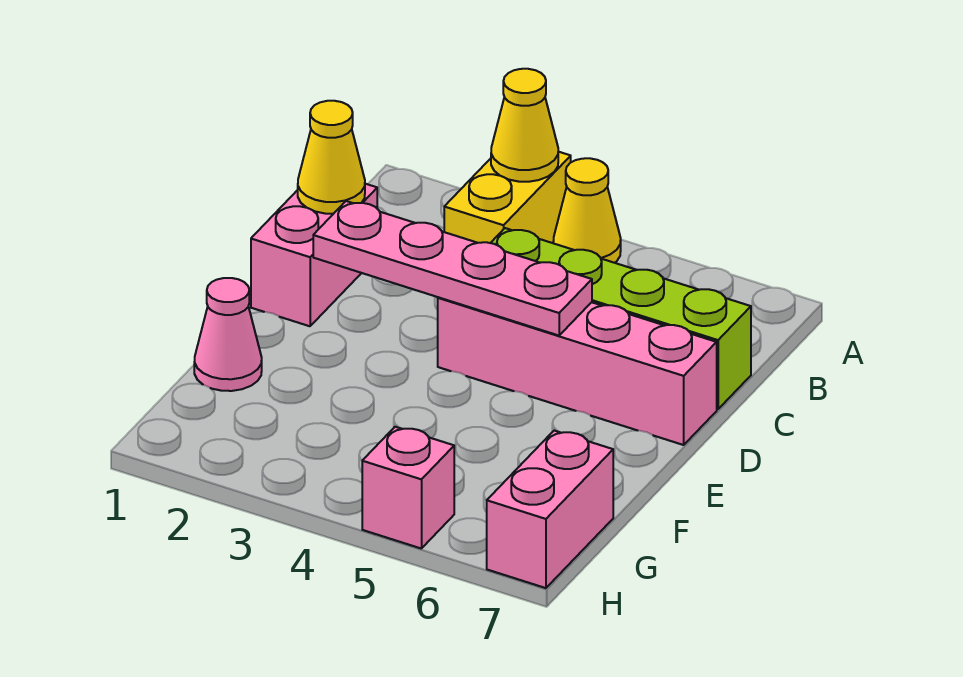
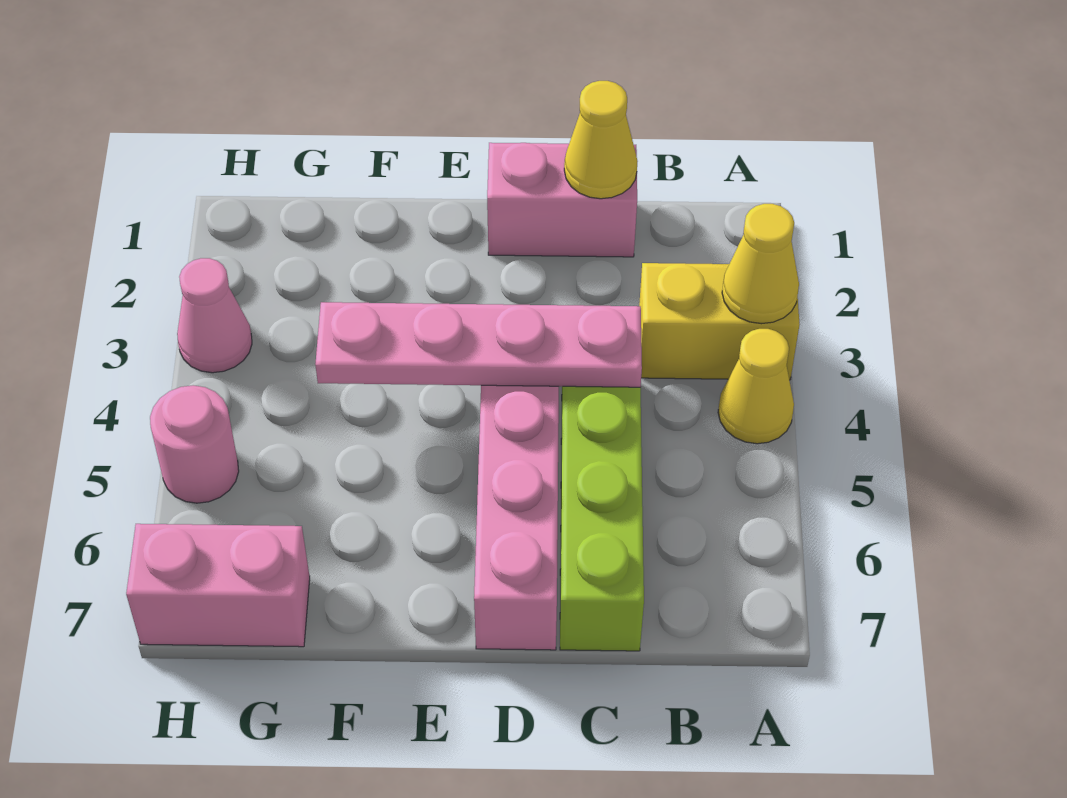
pink 1x4 plate [313,201,592,335] -> pink 1x4 plate turned to [315,302,642,387]
pink 1x1 cone [194,278,262,391] -> pink 1x1 cone moved to [177,258,252,373]
pink 1x1 brick [362,427,454,549] -> pink 1x1 round brick [150,385,239,503]

